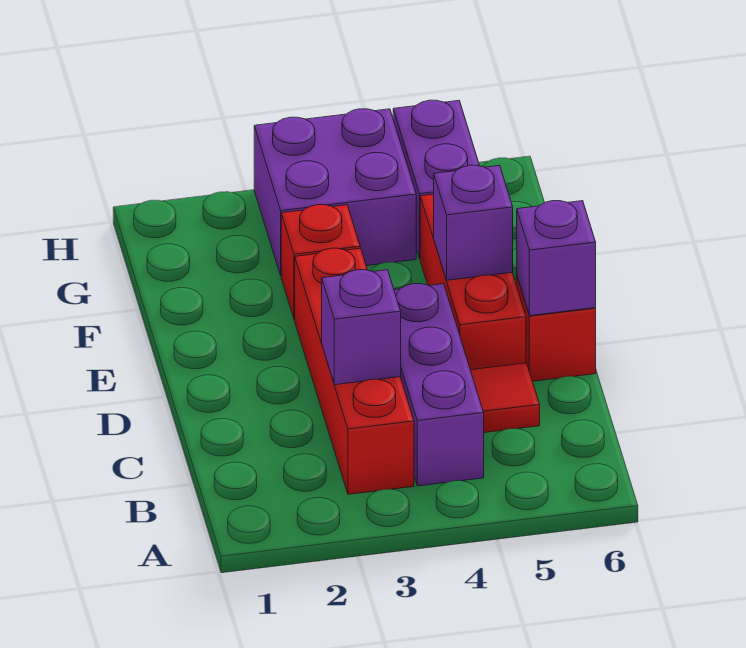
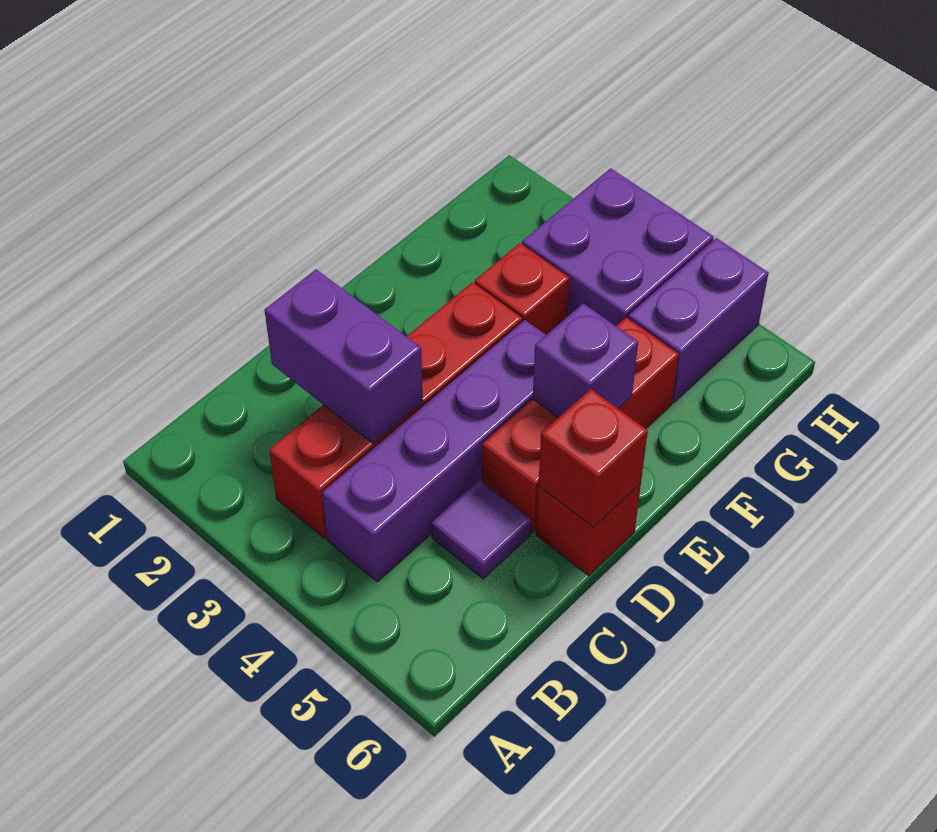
purple 1x3 brick [394,284,484,486] -> purple 1x4 brick [322,320,546,582]
purple 1x1 brick [322,270,401,385] -> purple 1x2 brick [265,269,423,444]
red 1x1 tile [471,363,540,433] -> purple 1x1 tile [431,480,531,579]
purple 1x1 brick [517,201,596,316] -> red 1x1 brick [538,389,648,528]

